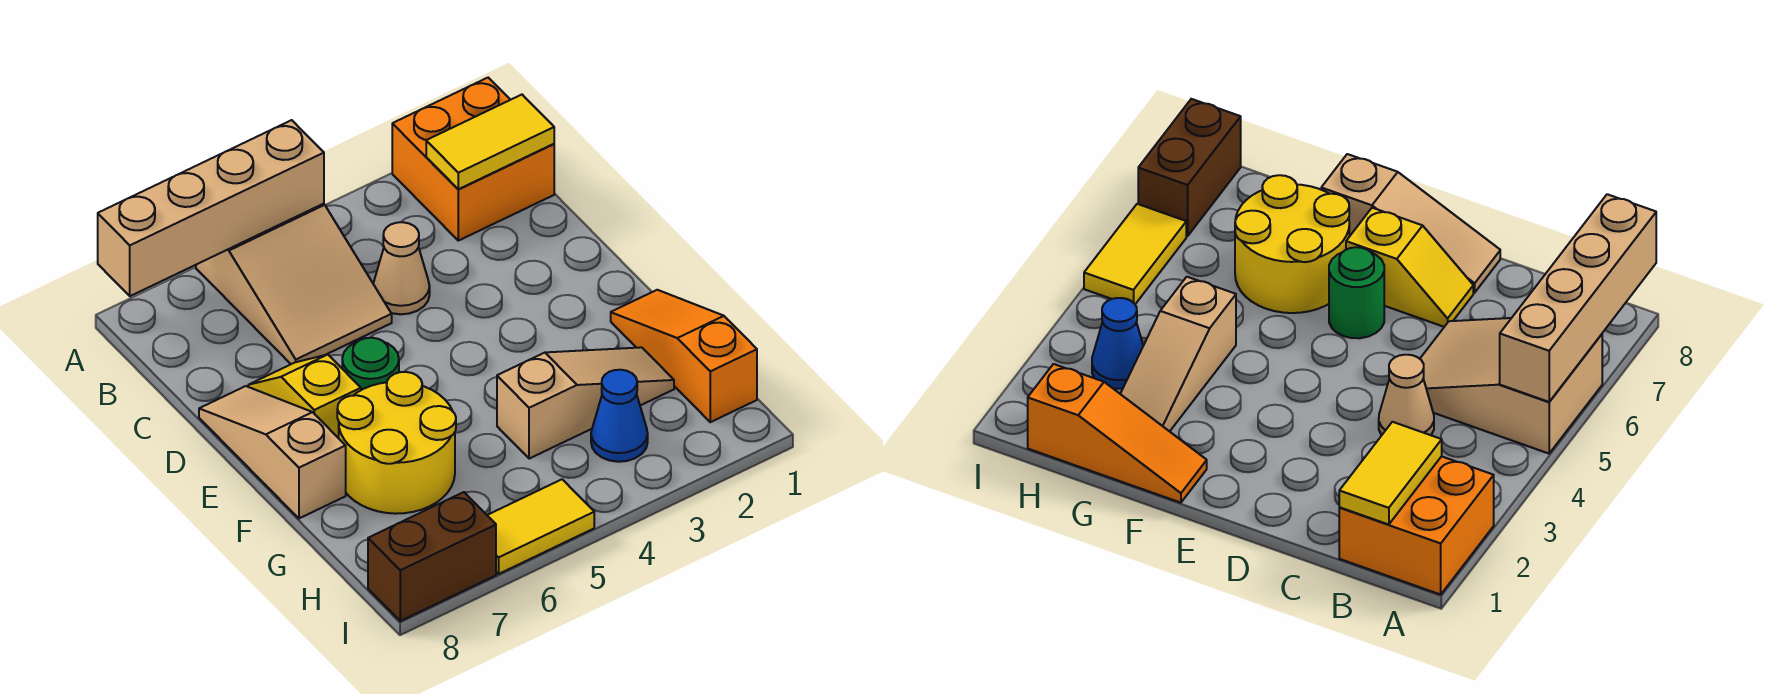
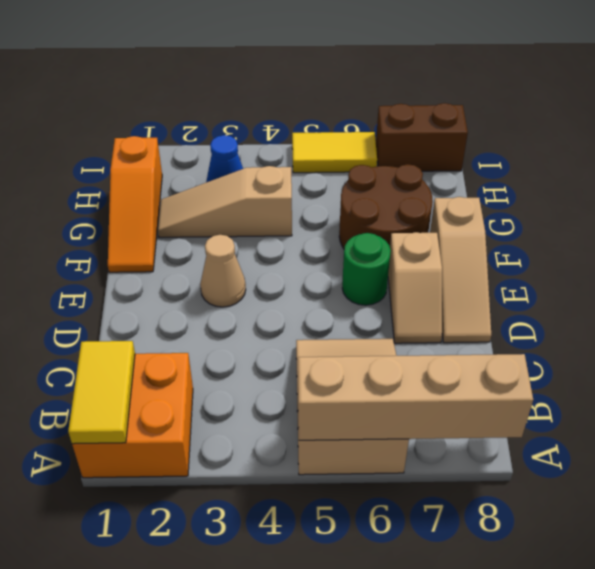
yellow 1x2 tile [426,95,554,189] -> yellow 1x2 tile turned to [68,341,135,444]
tan 1x1 cone [373,222,430,314] -> tan 1x1 cone moved to [200,235,246,307]
yellow 1x2 slope [248,354,361,438] -> tan 1x2 slope [388,232,442,343]
yellow 2x2 round brick [337,372,456,514] -> brown 2x2 round brick [339,164,433,249]

